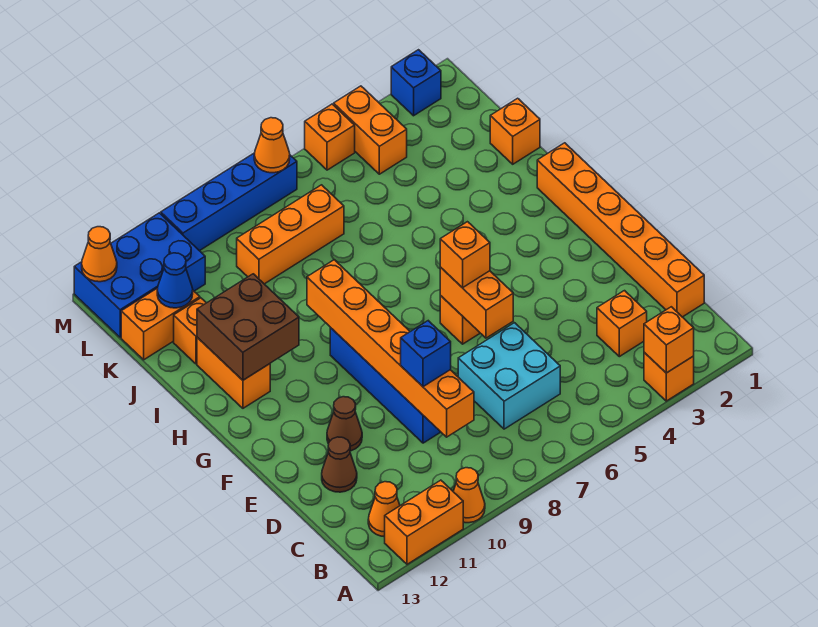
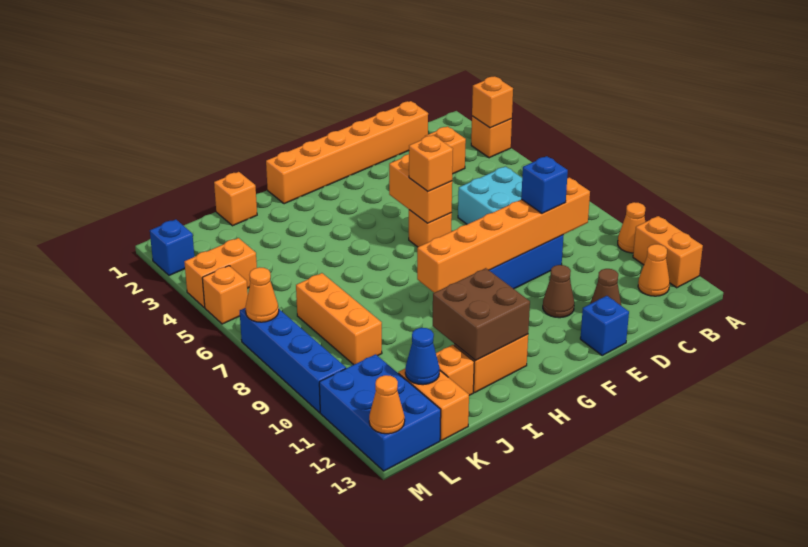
orange 1x2 brick [440,267,513,338] -> orange 1x2 brick turned to [389,154,452,223]
none -> blue 1x1 brick [580,296,629,355]

